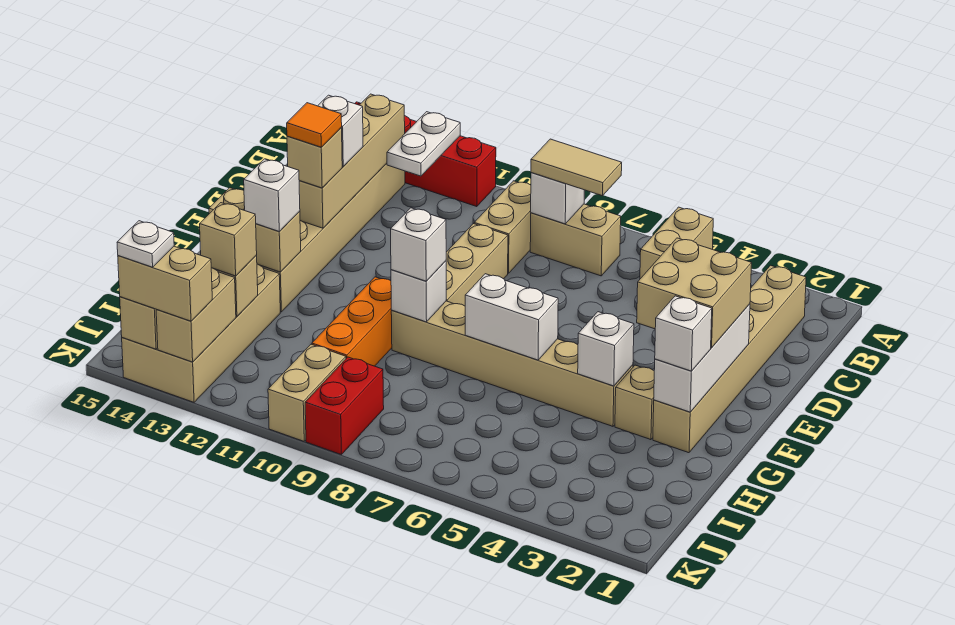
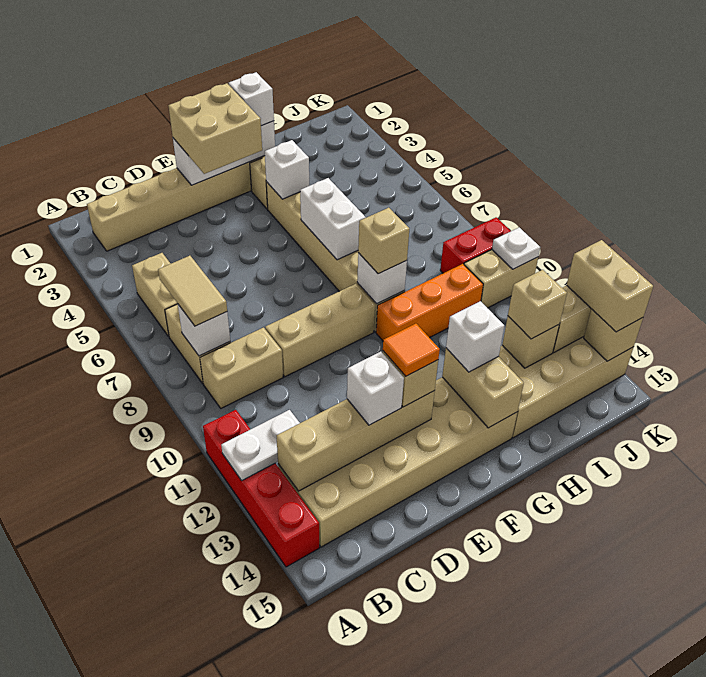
tan 1x2 brick [640,207,713,279] -> tan 1x2 brick turned to [132,253,178,336]
white 1x1 brick [391,208,446,281] -> tan 1x1 brick [358,208,409,274]
white 1x1 plate [117,221,174,267] -> white 1x1 plate moved to [492,228,540,269]

